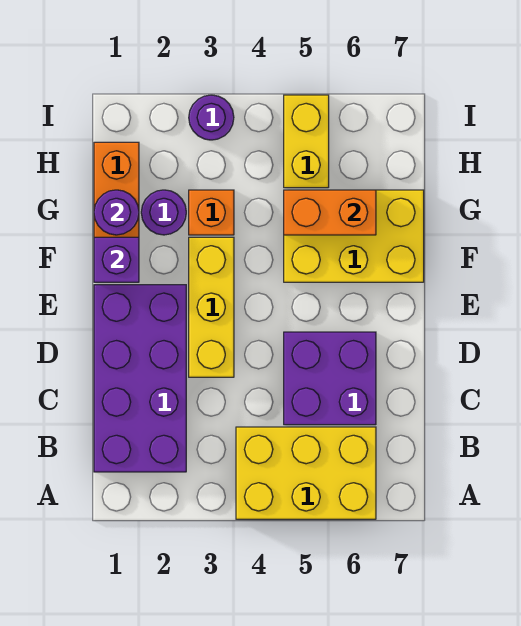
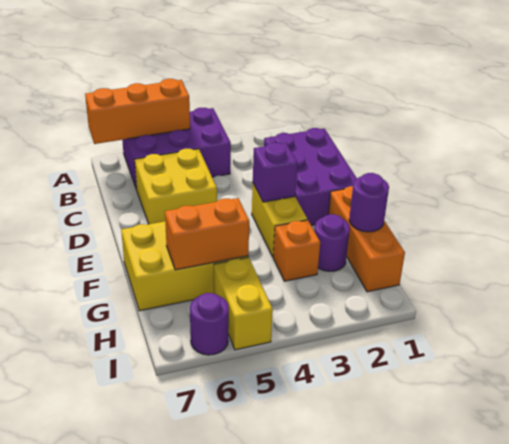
yellow 2x3 brick [236,427,376,519] -> purple 2x3 brick [122,108,231,190]
none -> orange 1x3 brick [85,79,190,144]
purple 2x4 brick [94,285,186,472] -> purple 2x3 brick [264,128,357,225]
purple 2x2 brick [284,332,376,425] -> yellow 2x2 brick [135,149,217,224]
yellow 1x3 brick [189,237,234,377] -> yellow 1x2 brick [252,184,307,257]
purple 1x1 brick [94,237,139,282] -> purple 1x1 brick moved to [253,143,298,202]
purple 1x1 round brick [189,95,234,140] -> purple 1x1 round brick moved to [190,293,229,355]

